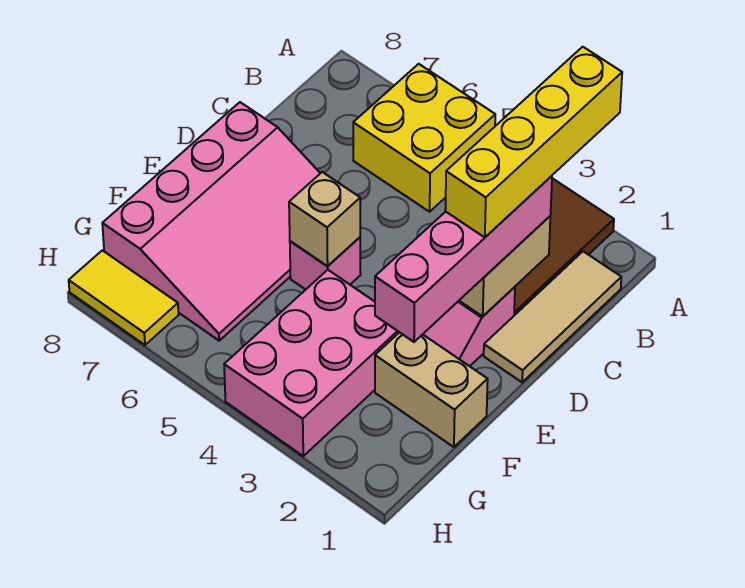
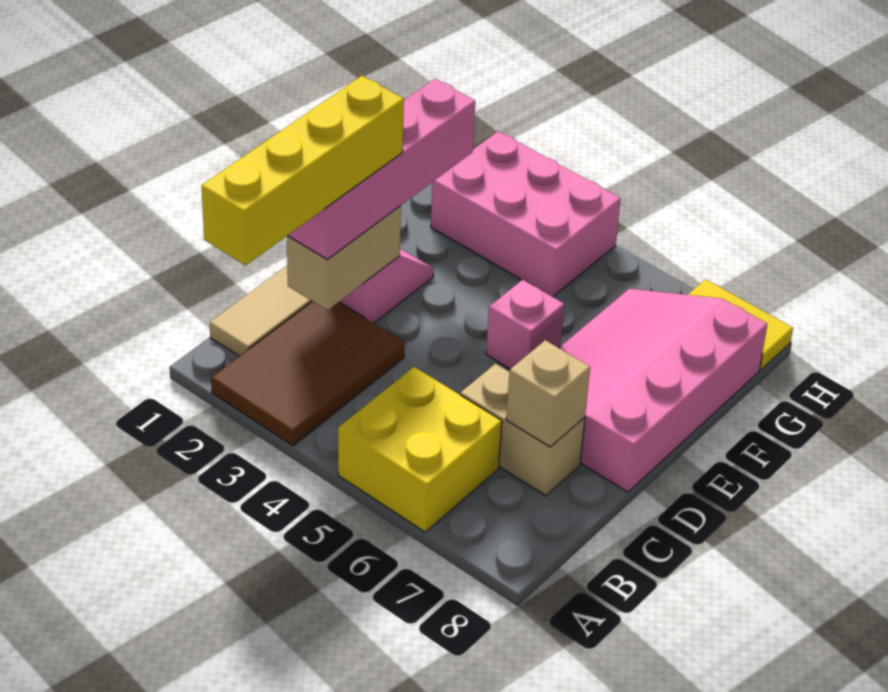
tan 1x1 brick [289,172,360,266] -> tan 1x1 brick moved to [506,340,590,447]
tan 1x2 brick [375,332,488,447] -> tan 1x2 brick moved to [460,364,585,496]
pink 2x3 brick [224,270,399,456] -> pink 2x3 brick turned to [431,131,621,297]

